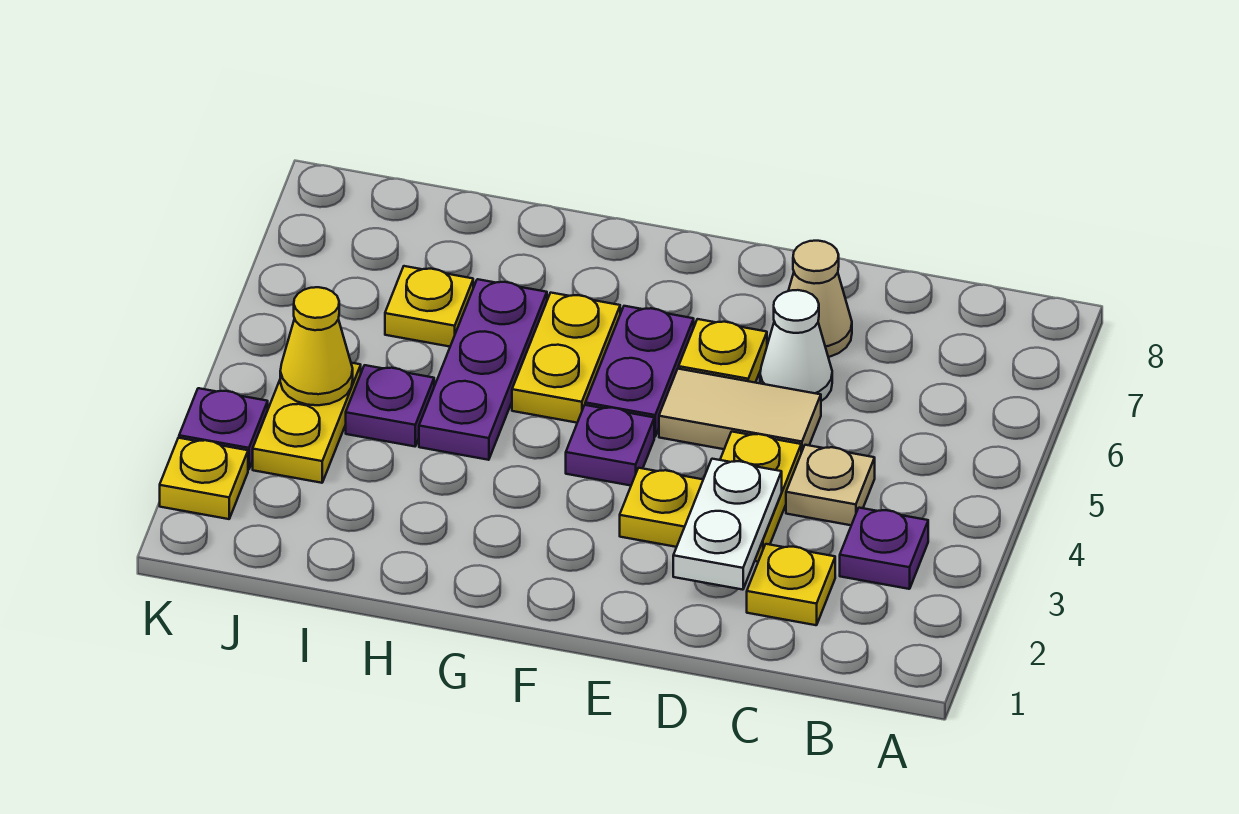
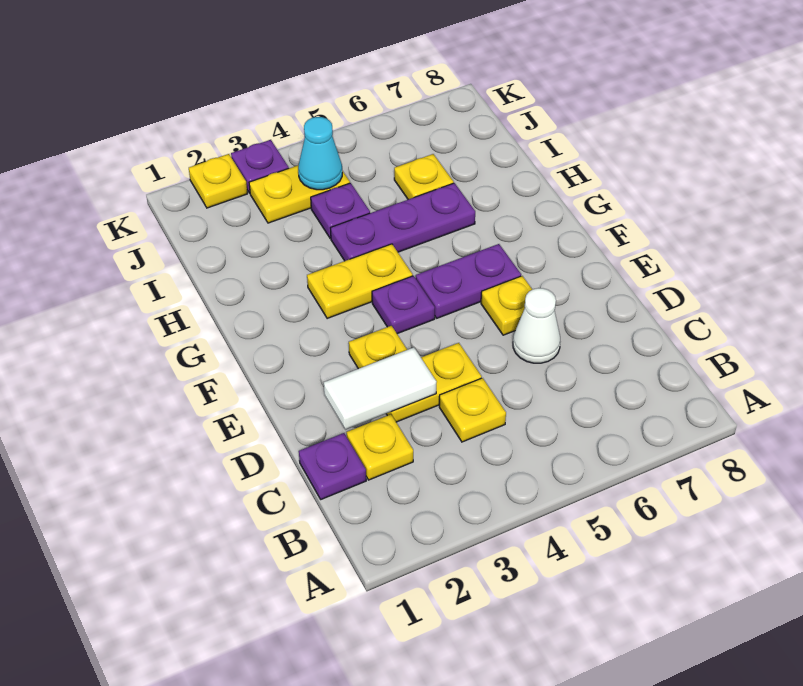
purple 1x1 plate [840,508,928,589] -> purple 1x1 plate moved to [299,433,366,499]
tan 1x1 plate [786,445,875,525] -> yellow 1x1 plate [439,378,506,442]
white 1x2 plate [673,459,782,590] -> white 1x2 tile [324,347,437,430]
tan 1x2 tile [659,369,821,453] -> none
tan 1x1 cone [788,241,852,357] -> none
yellow 1x2 plate [512,293,620,423] -> yellow 1x2 plate moved to [307,244,413,319]
yellow 1x1 cone [280,287,353,405] -> cyan 1x1 cone [298,117,342,190]

